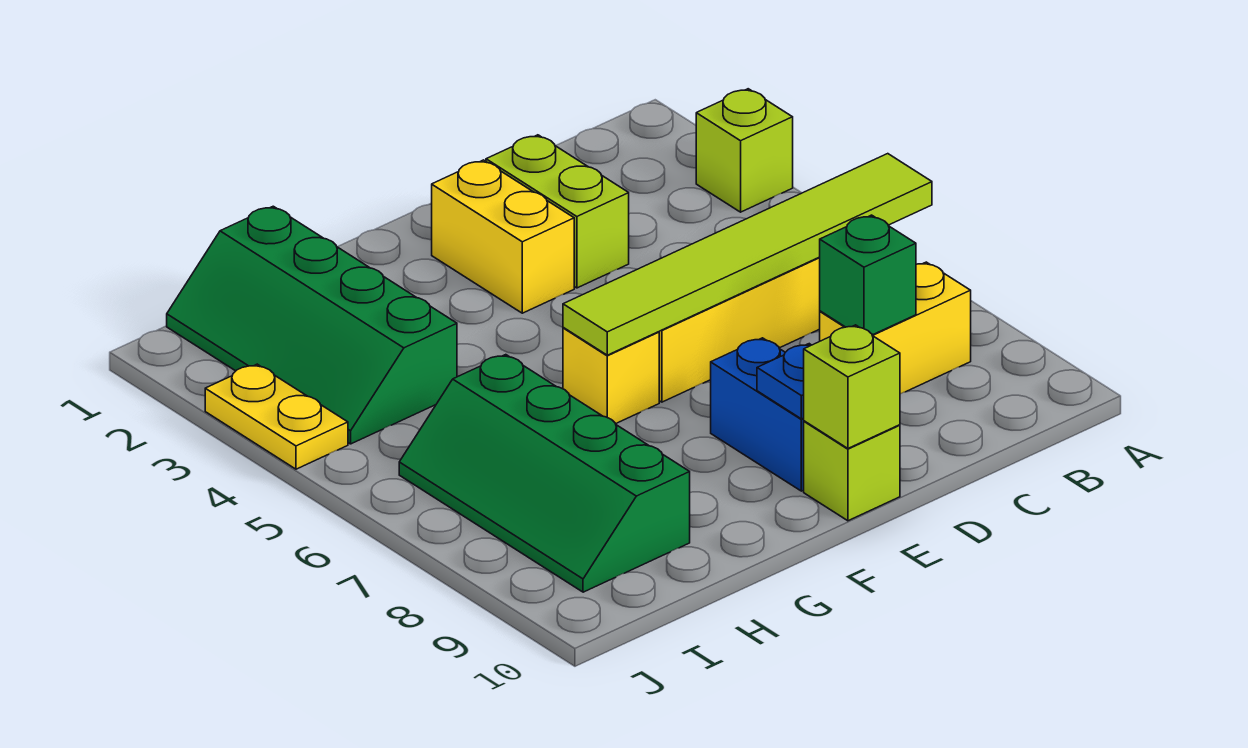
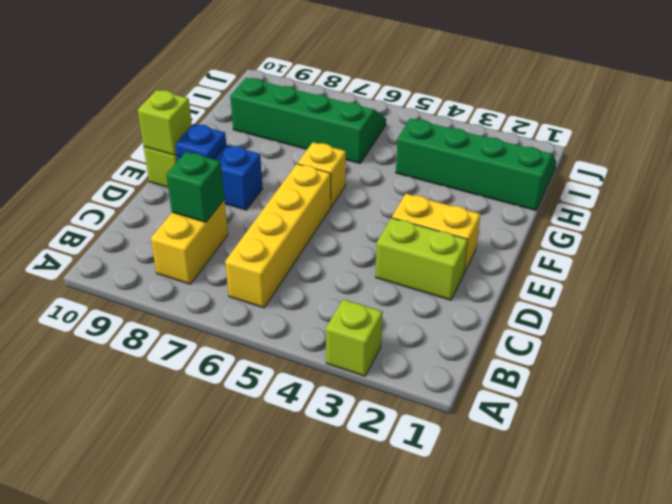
lime 1x6 tile [563,154,932,355] -> none
yellow 1x2 plate [205,364,348,469] -> none

